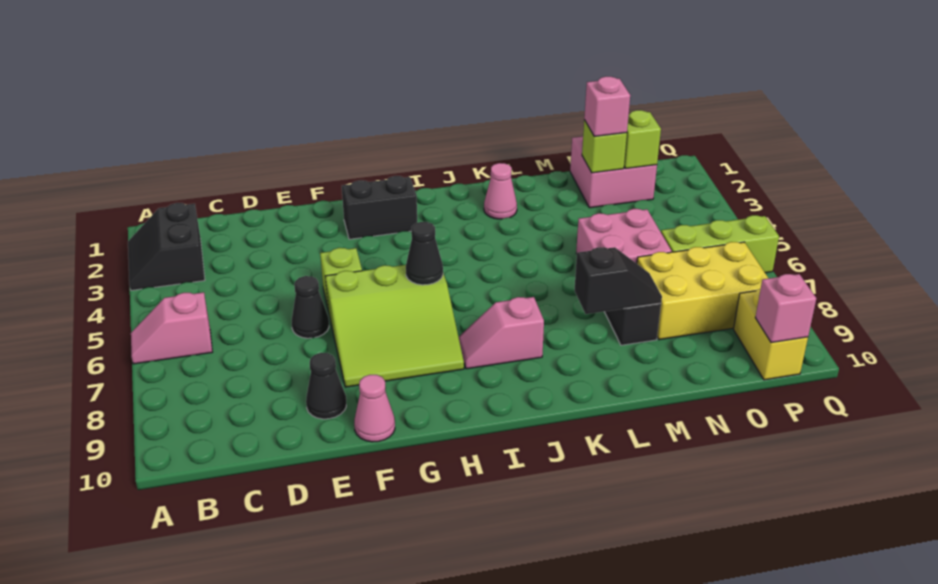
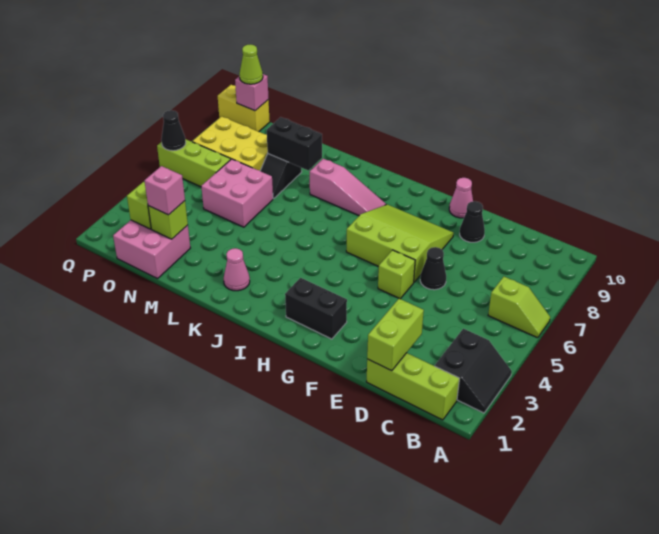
pink 1x2 slope [131,292,212,364] -> lime 1x2 slope [488,277,550,338]
none -> lime 1x3 brick [366,353,459,420]
none -> lime 1x2 brick [367,299,424,371]
black 1x1 cone [406,222,443,285] -> black 1x1 cone moved to [161,110,186,151]
pink 1x2 slope [459,297,544,369] -> pink 1x3 slope [310,159,386,216]
black 1x2 slope [574,247,662,314] -> black 1x2 brick [267,117,322,171]
yellow 1x2 brick [734,289,808,380] -> yellow 1x2 brick turned to [218,85,270,132]
none -> lime 1x1 cone [239,44,263,84]

